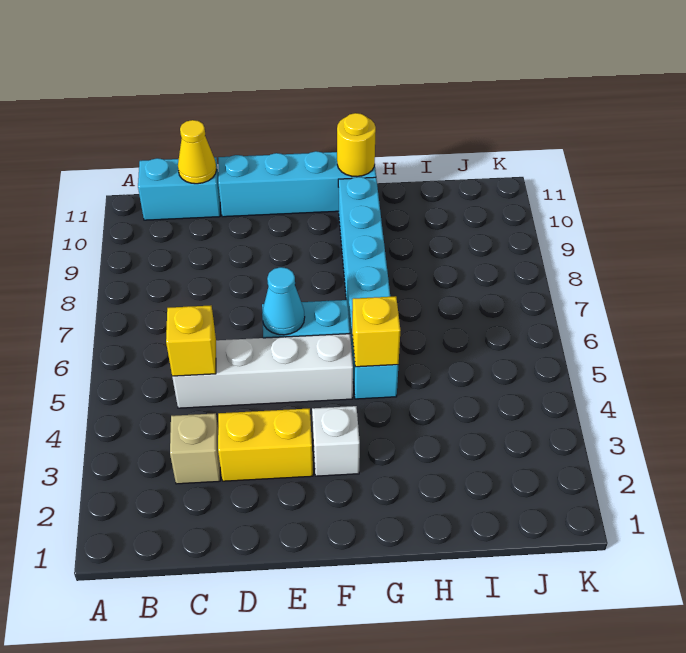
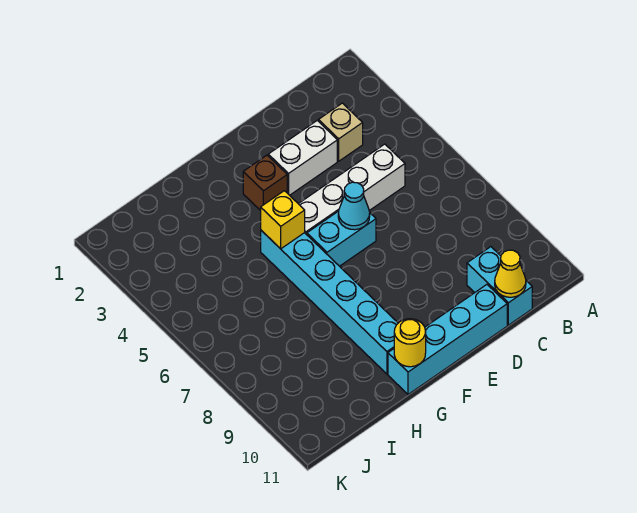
cyan 1x2 brick [138,157,220,220] -> cyan 1x2 brick turned to [467,247,532,325]
yellow 1x1 brick [166,305,216,376] -> none
yellow 1x2 brick [218,409,313,481] -> white 1x2 brick [268,121,337,195]
white 1x1 brick [312,406,360,476] -> brown 1x1 brick [243,155,287,211]

